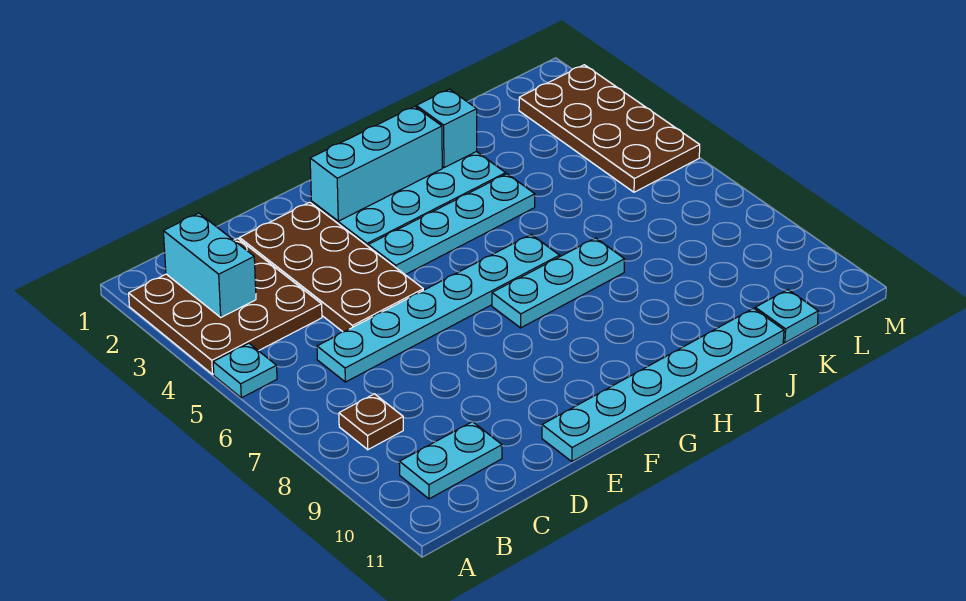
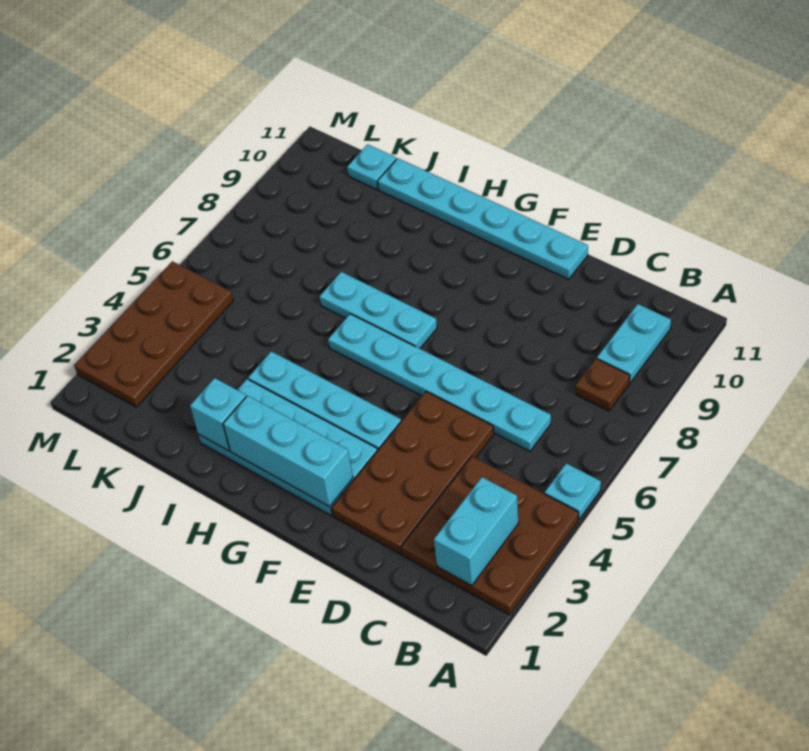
cyan 1x2 plate [399,422,502,499] -> cyan 1x2 plate turned to [597,304,671,383]

